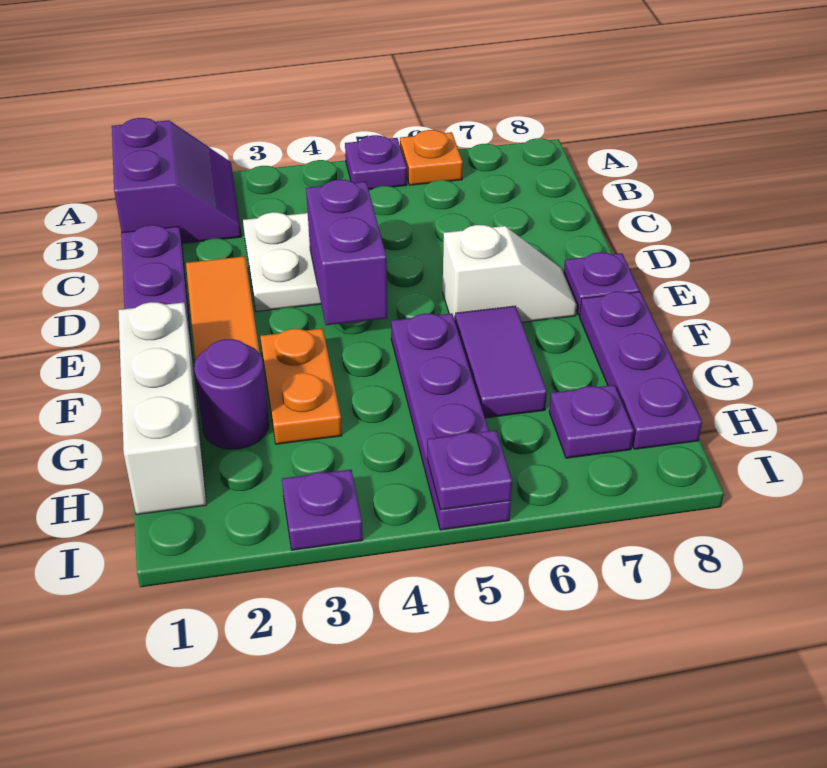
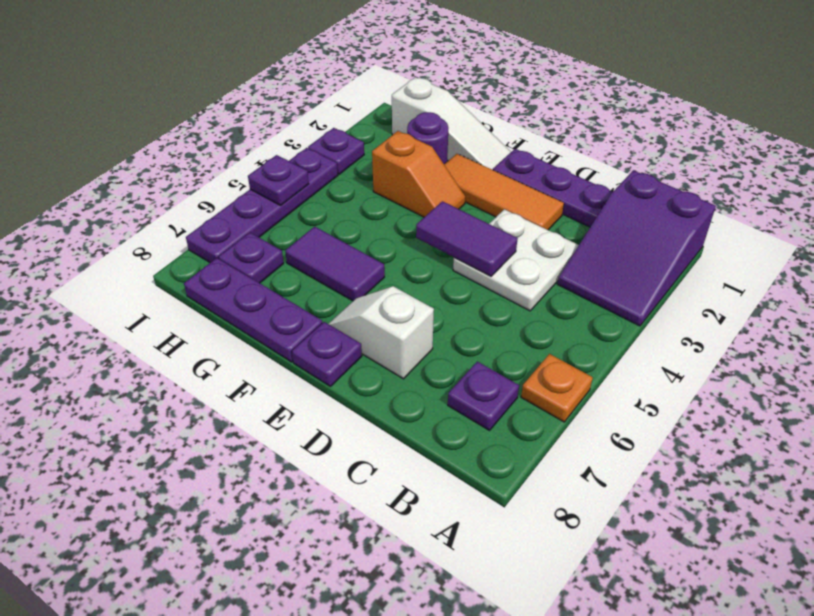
purple 2x2 slope [112,118,242,243] -> purple 2x3 slope [557,170,716,326]
purple 1x1 plate [345,135,407,189] -> purple 1x1 plate moved to [448,361,519,430]
purple 1x2 brick [306,180,388,325] -> purple 1x2 tile [416,201,518,276]
white 1x2 slope [443,225,577,322] -> white 1x2 slope turned to [329,286,434,379]
white 1x3 brick [118,302,207,515] -> white 1x3 slope [392,77,511,170]
orange 1x2 plate [260,328,342,444] -> orange 1x2 slope [372,131,465,217]
purple 1x4 plate [391,314,511,530] -> purple 1x4 plate turned to [186,148,338,263]

